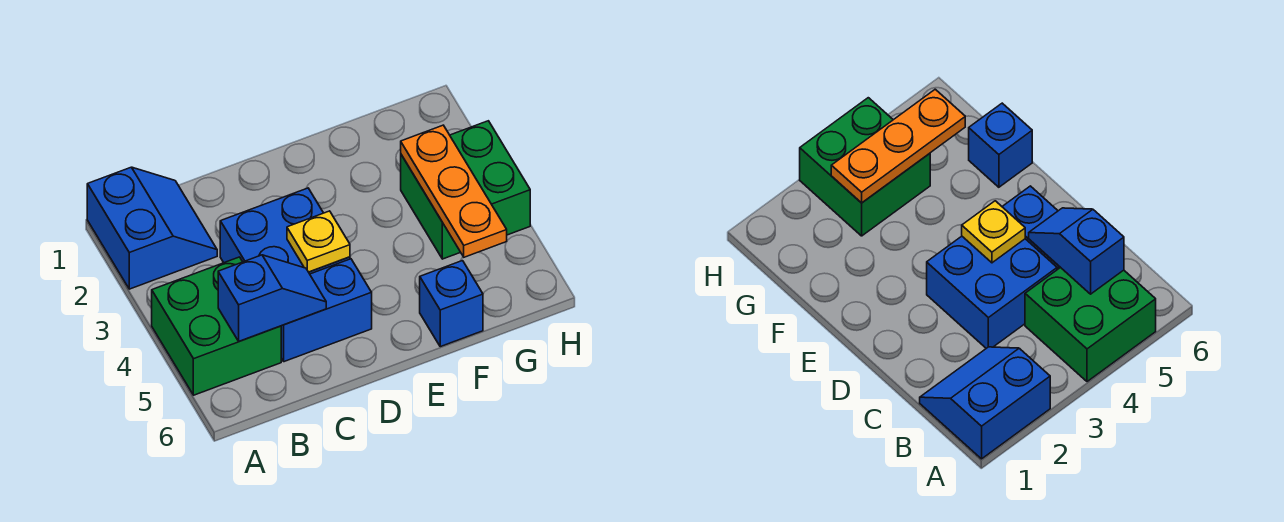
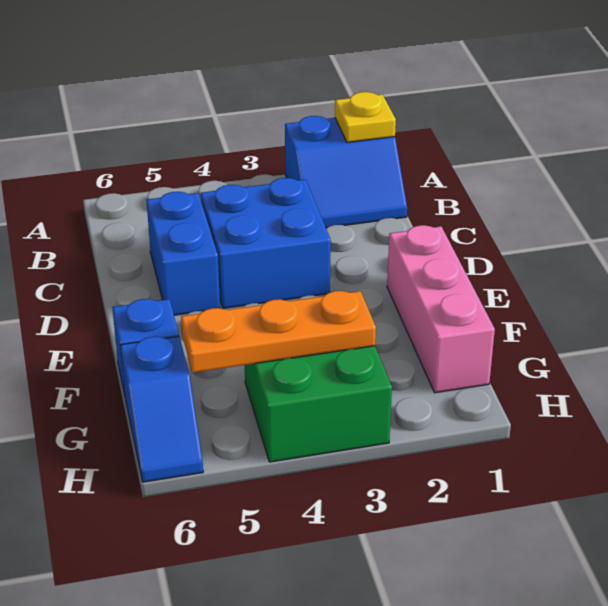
green 2x2 brick [152,257,281,395] -> none
blue 1x2 slope [218,255,326,341] -> blue 1x2 slope moved to [120,336,203,482]
yellow 1x1 plate [287,211,350,272] -> yellow 1x1 plate moved to [335,92,396,142]
none -> pink 1x3 brick [387,225,495,393]

